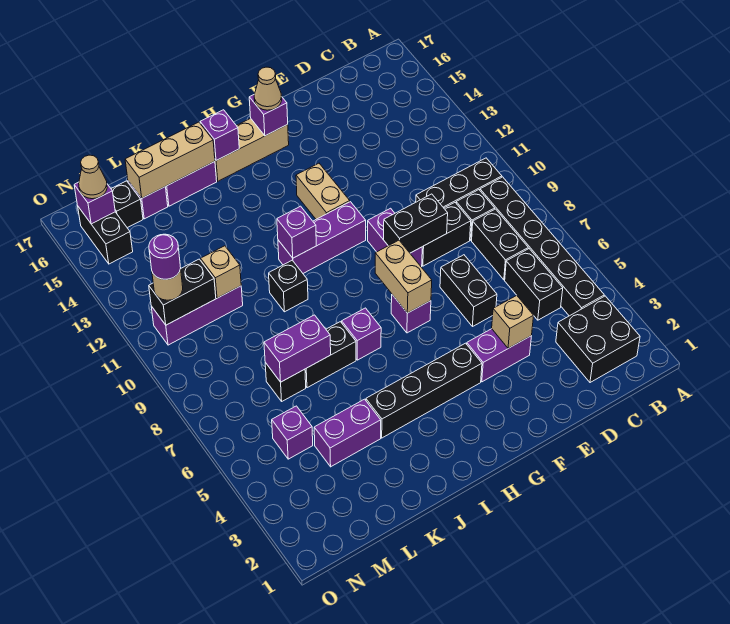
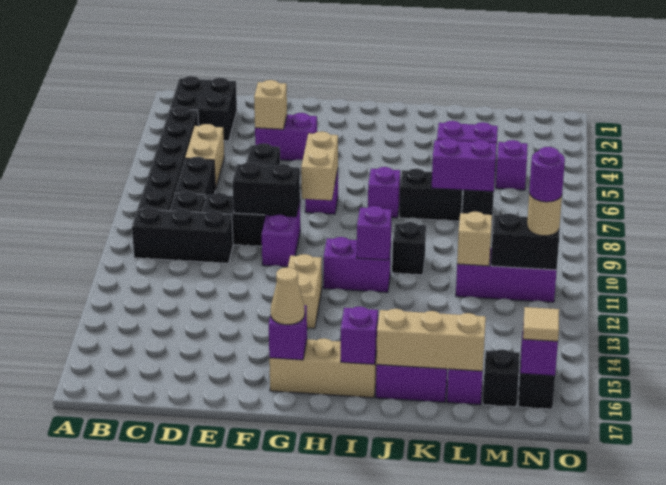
black 1x2 brick [505,249,563,320] -> tan 1x2 brick [185,124,224,190]
black 1x4 brick [366,343,482,438] -> none
purple 1x3 brick [278,202,366,273] -> purple 1x2 brick [324,237,391,292]
tan 1x1 cone [79,155,107,199] -> tan 1x1 tile [523,307,559,341]

